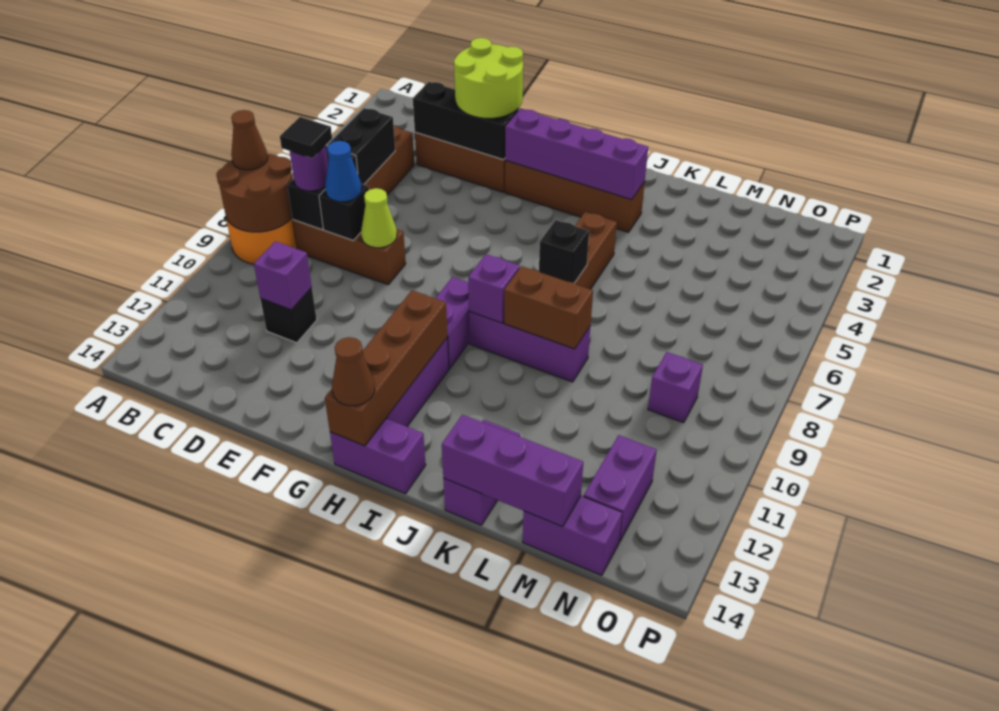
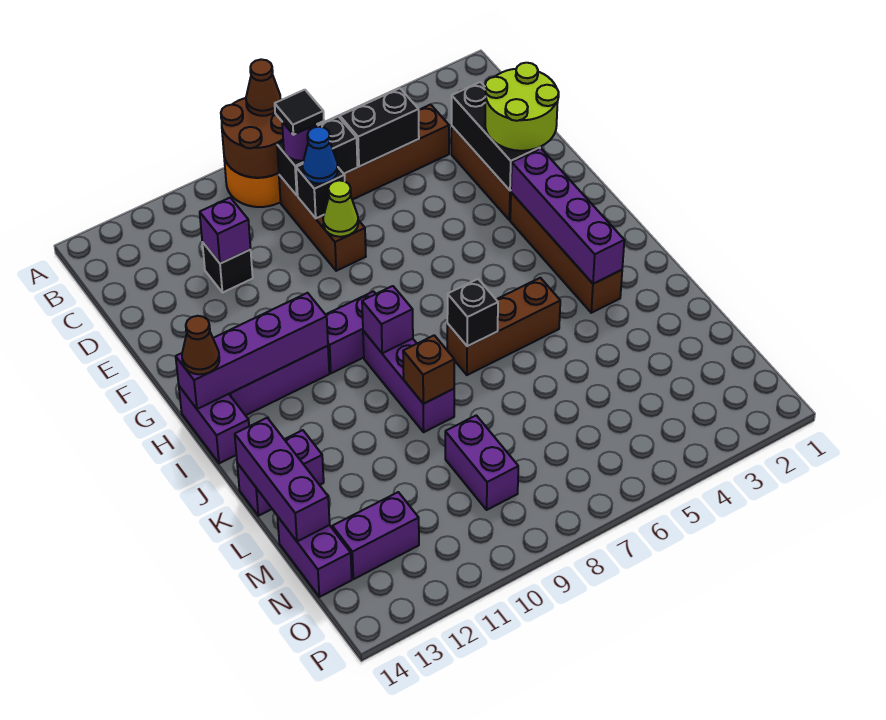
brown 1x4 brick [325,290,448,446] -> purple 1x4 brick [176,293,328,409]
brown 1x2 brick [504,266,593,349] -> brown 1x1 brick [403,335,454,404]
purple 1x1 brick [648,352,703,423] -> purple 1x2 brick [445,415,518,510]

